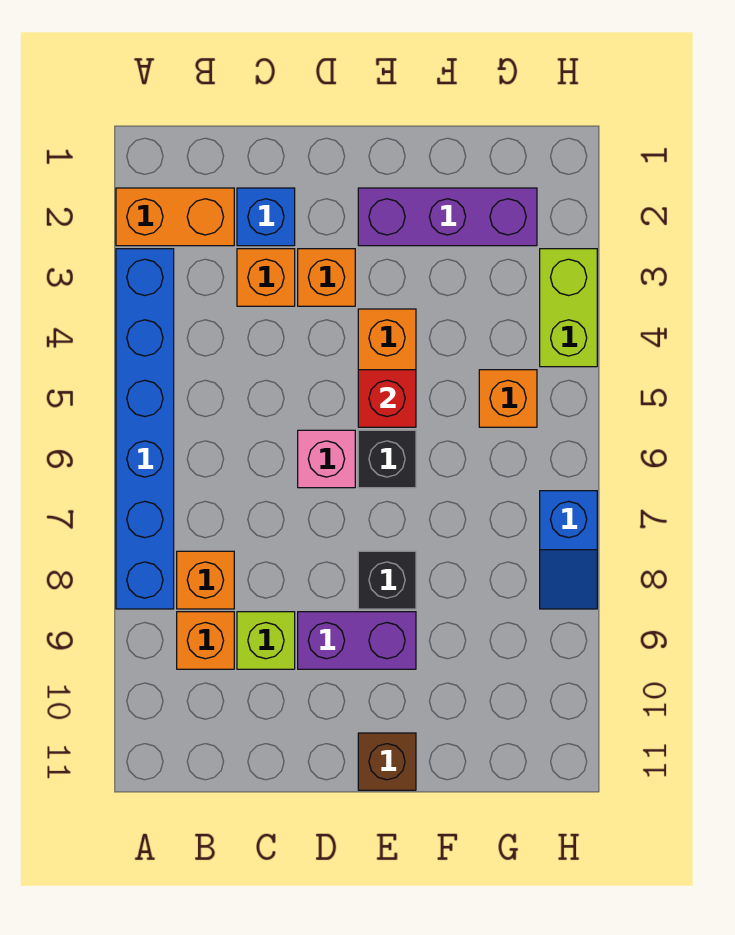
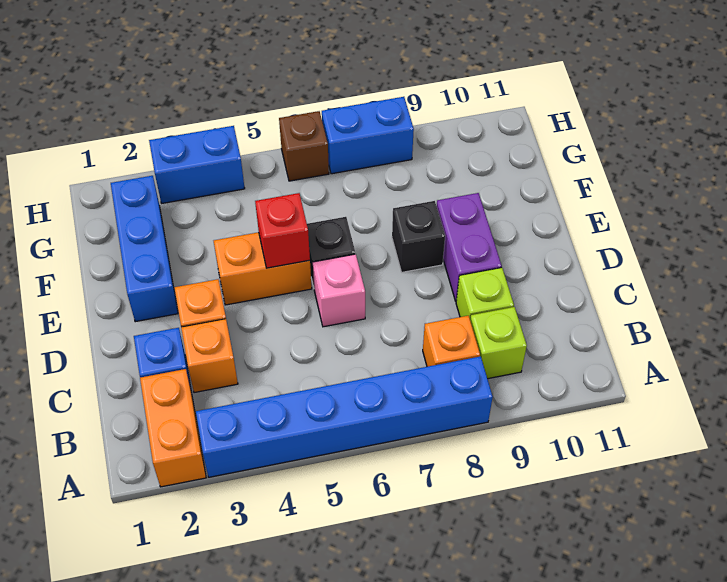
orange 1x1 brick [177,612,234,669] -> lime 1x1 brick [470,307,527,379]
purple 1x3 brick [358,188,537,246] -> blue 1x3 brick [111,176,178,322]
brown 1x1 brick [358,733,416,790] -> brown 1x1 brick moved to [279,111,329,181]
orange 1x1 brick [479,370,537,427] -> none
lime 1x2 brick [540,249,597,367] -> blue 1x2 brick [149,126,245,203]
blue 1x2 slope [540,491,597,609] -> blue 1x2 brick [322,97,414,174]

